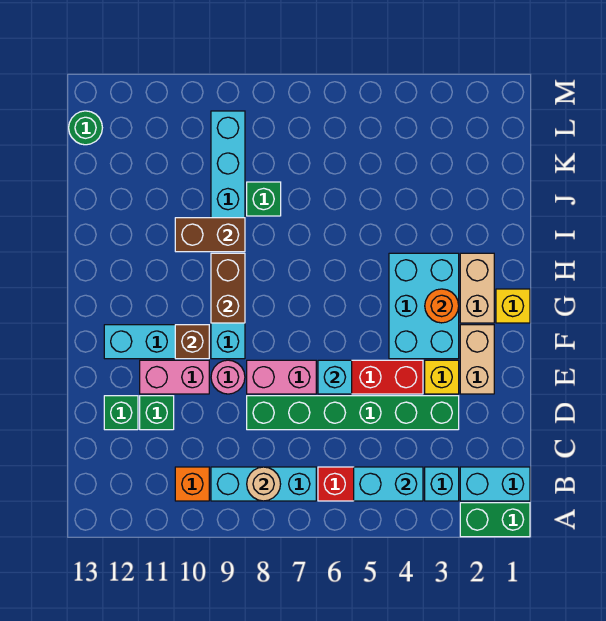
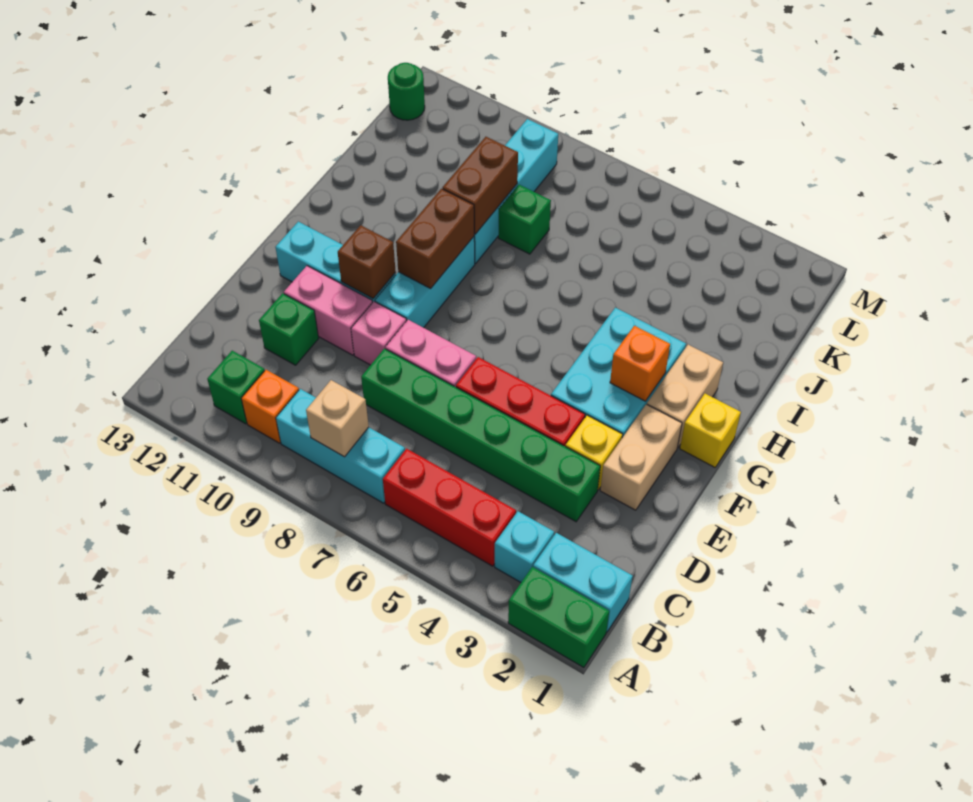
cyan 1x2 brick [354,467,423,501] -> none
tan 1x1 round brick [247,467,281,501] -> tan 1x1 brick [306,380,369,457]
green 1x1 brick [104,396,138,430] -> green 1x1 brick moved to [207,351,265,424]
cyan 1x1 brick [318,360,352,394] -> none
pink 1x1 round brick [211,360,245,394] -> pink 1x1 brick [351,302,407,365]
orange 1x1 round brick [425,289,459,323] -> orange 1x1 brick [610,326,670,401]
brown 1x2 brick [175,218,245,252] -> brown 1x2 brick turned to [443,137,518,234]

